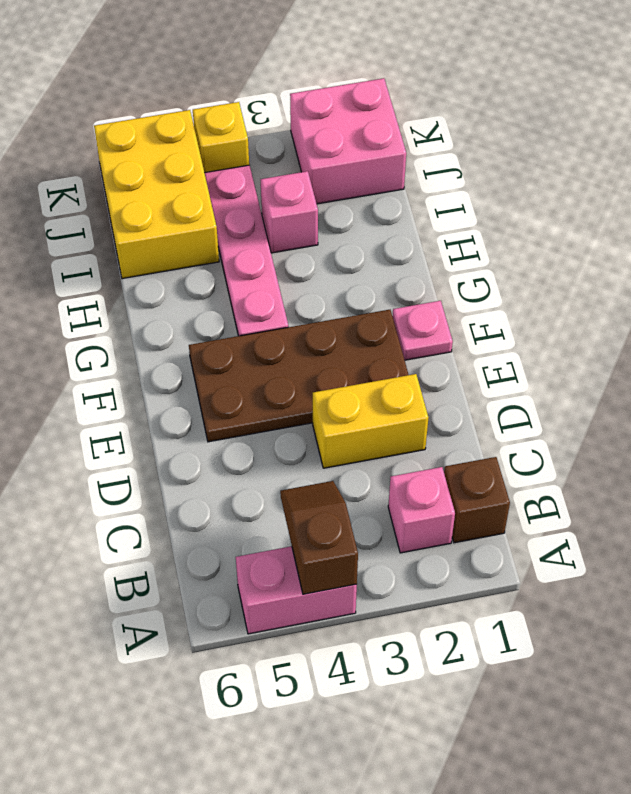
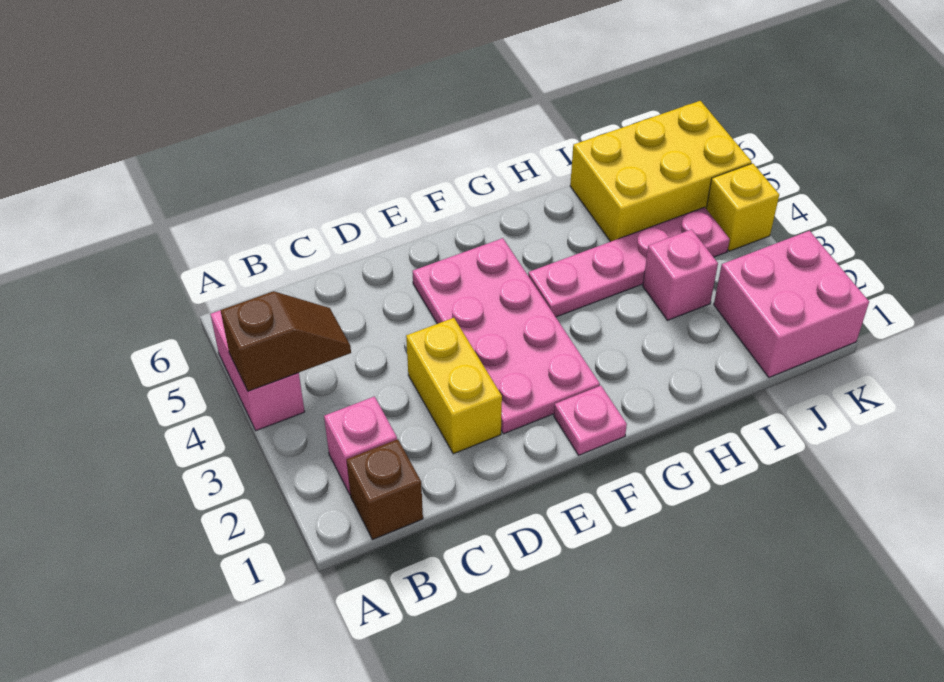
brown 2x4 plate [189,310,408,442] -> pink 2x4 plate [412,238,600,434]

